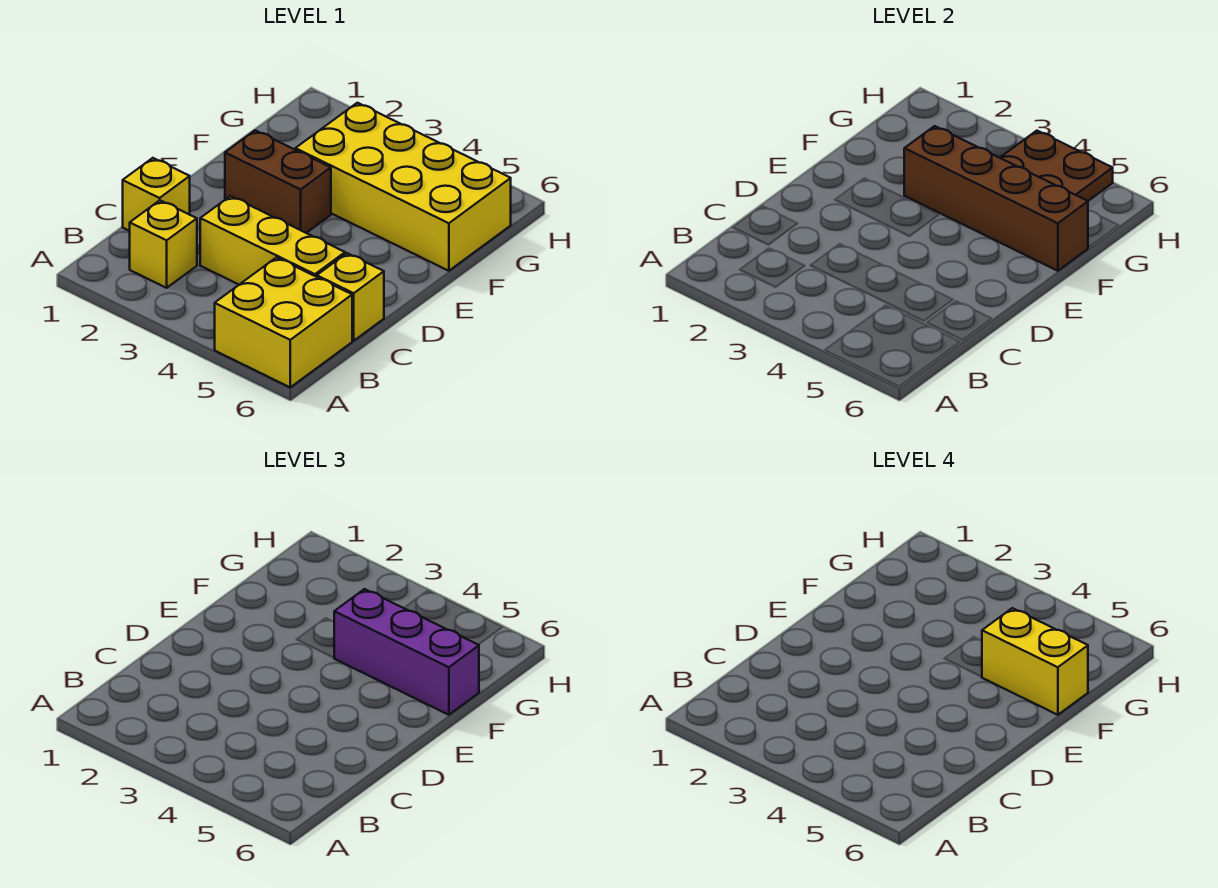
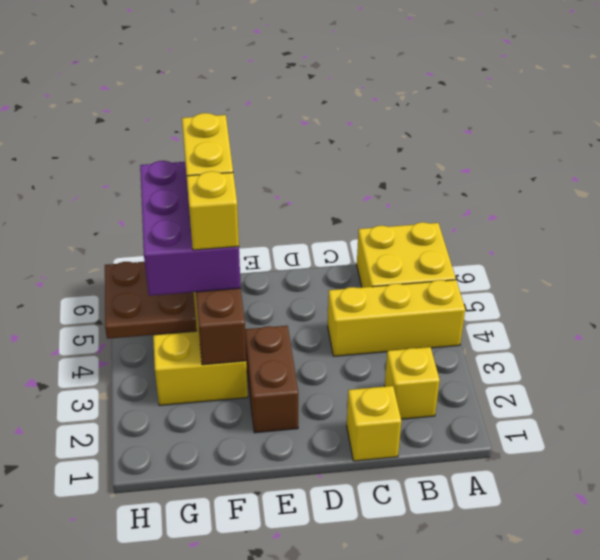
yellow 1x3 brick [200,196,345,284] -> yellow 1x3 brick turned to [328,280,465,356]
yellow 1x1 brick [317,253,384,341] -> yellow 1x1 brick moved to [187,171,239,250]
purple 1x3 brick [334,589,479,715] -> purple 2x3 brick [140,161,241,296]

